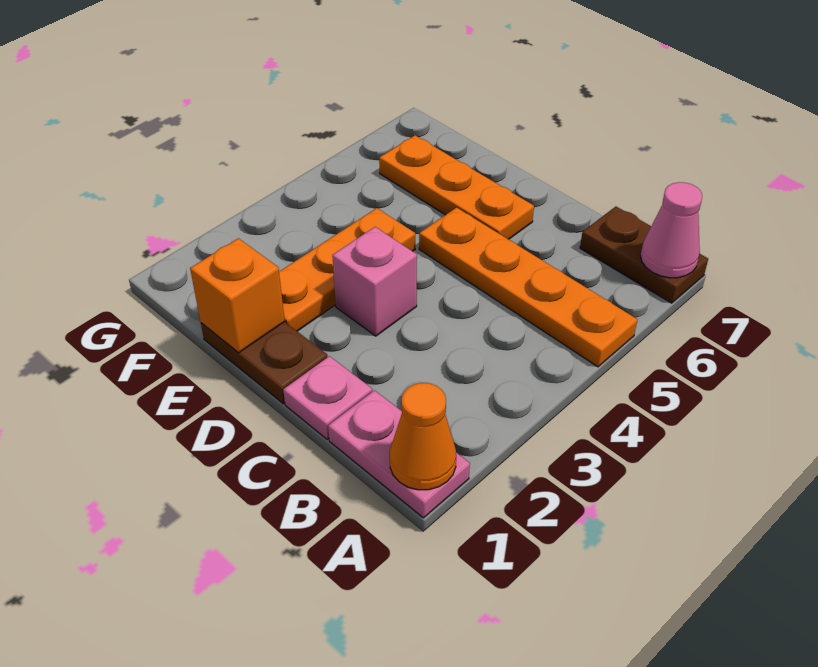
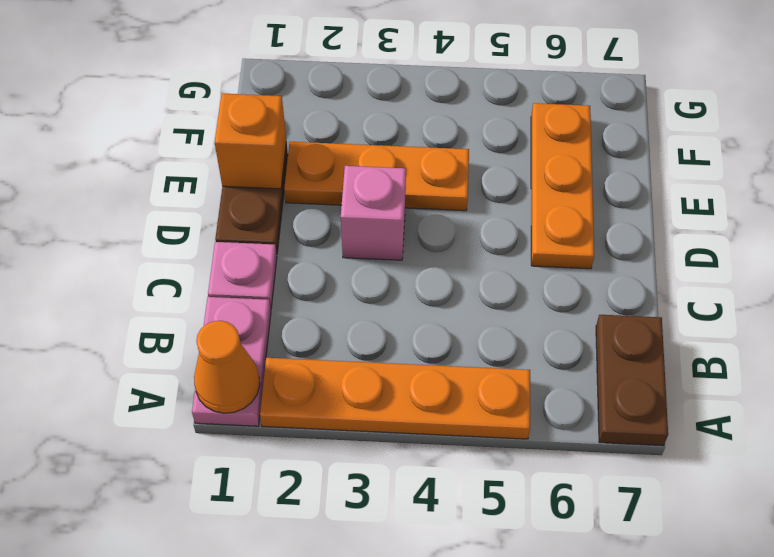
orange 1x4 plate [419,208,637,367] -> orange 1x4 plate turned to [260,358,530,439]
pink 1x1 cone [640,182,702,278] -> none

